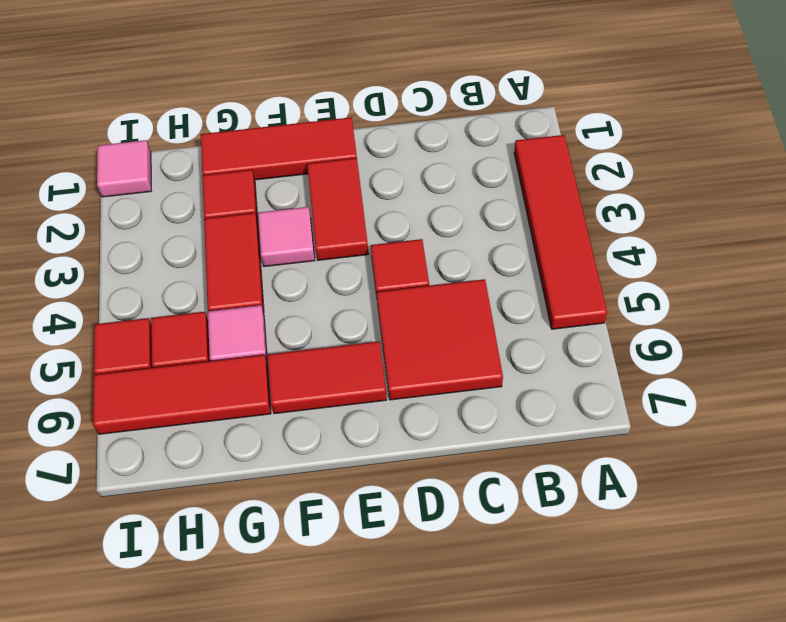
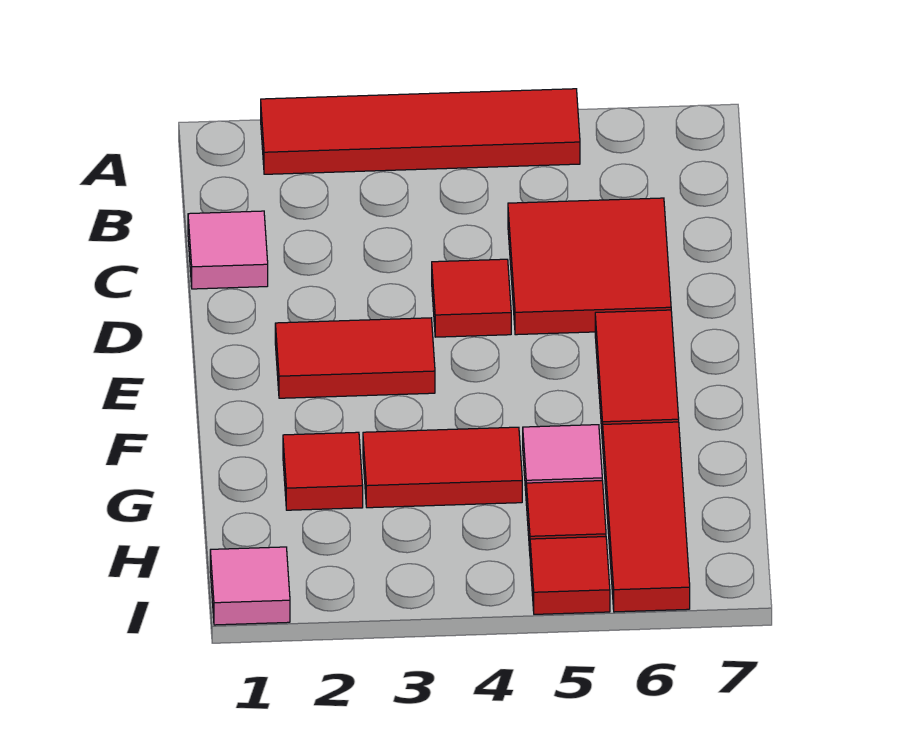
red 1x3 tile [201,117,357,180] -> none
pink 1x1 tile [258,207,315,267] -> pink 1x1 tile moved to [188,211,268,289]

